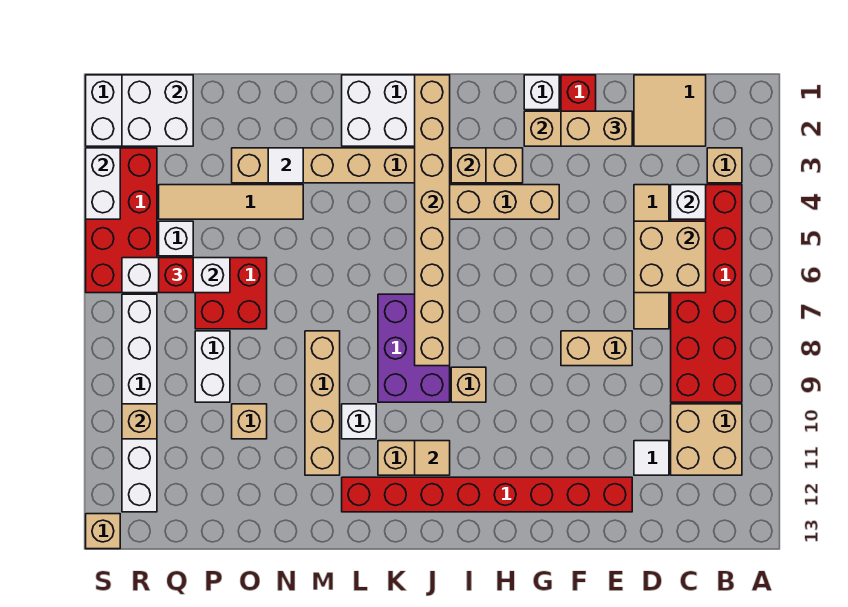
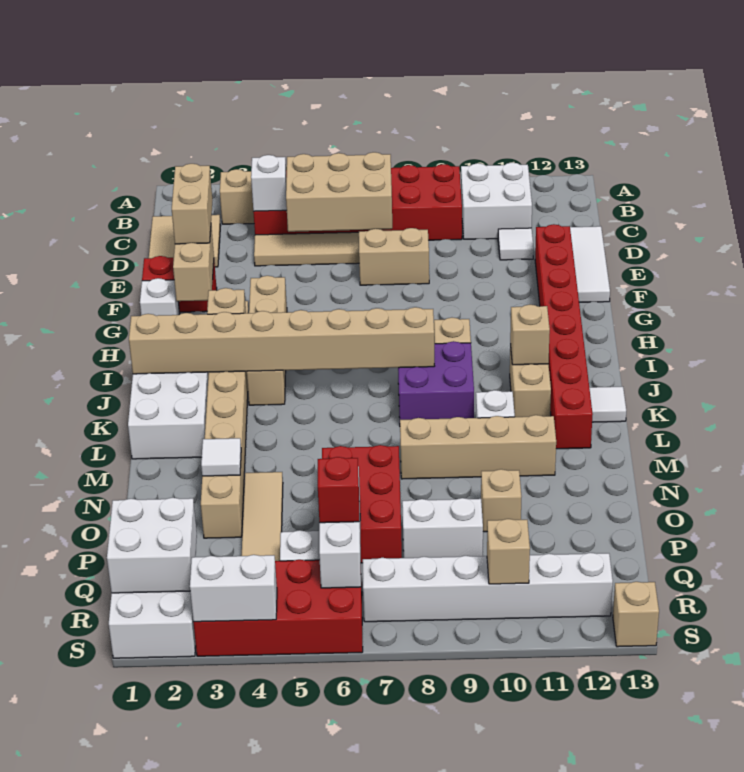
tan 2x2 brick [671,404,742,475] -> white 2x2 brick [461,163,532,239]
tan 2x2 brick [634,221,706,293] -> tan 2x3 brick [286,152,392,232]
none -> white 1x3 tile [570,226,610,302]
tan 1x2 brick [561,331,632,366] -> tan 1x2 brick turned to [359,228,429,285]
purple 2x3 brick [378,294,450,402] -> purple 2x2 brick [398,341,474,420]
tan 1x1 tile [415,441,450,475] -> tan 1x1 brick [510,305,550,365]
none -> white 1x1 tile [589,387,626,422]
red 2x2 brick [195,258,267,329] -> red 2x3 brick [322,445,402,563]

